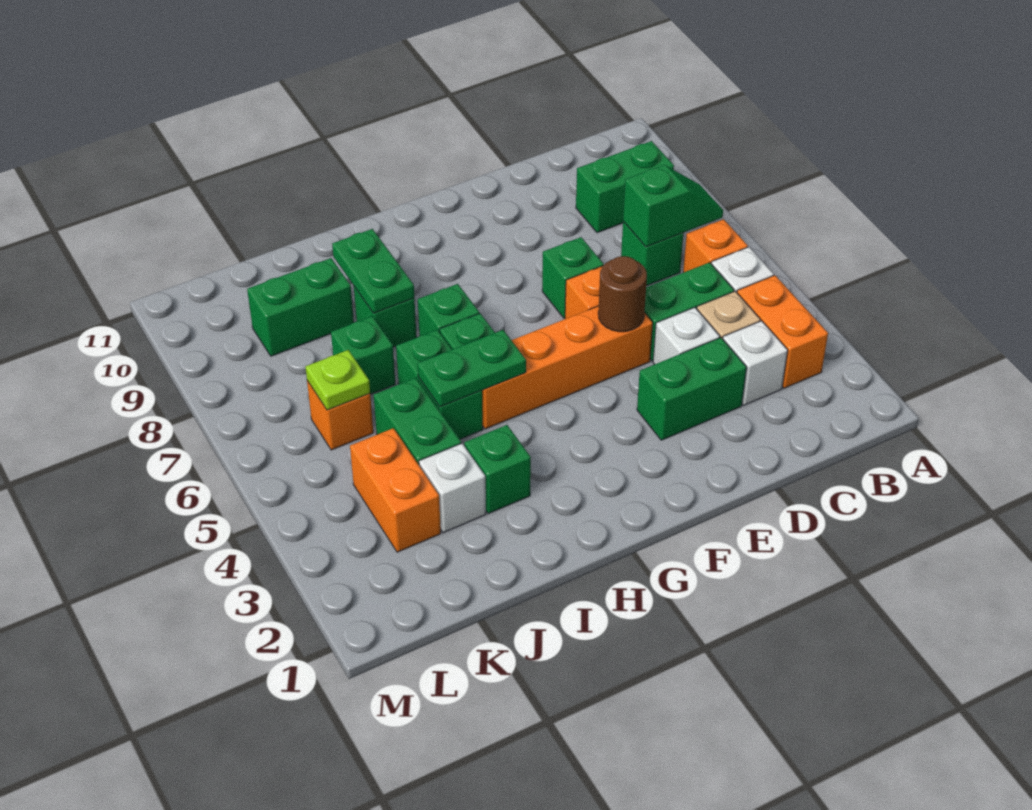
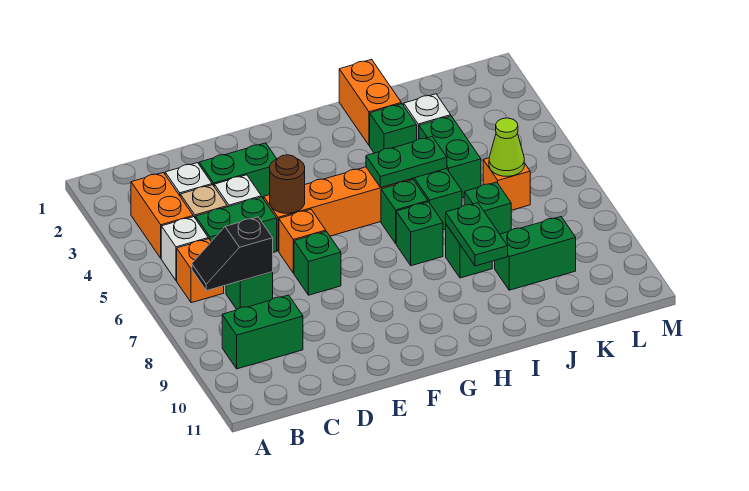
green 1x2 slope [623,165,723,247] -> black 1x2 slope [192,217,273,291]
orange 1x2 brick [350,428,441,552] -> orange 1x2 brick moved to [339,59,401,145]
lime 1x1 plate [305,350,370,410] -> lime 1x1 cone [489,118,524,176]

